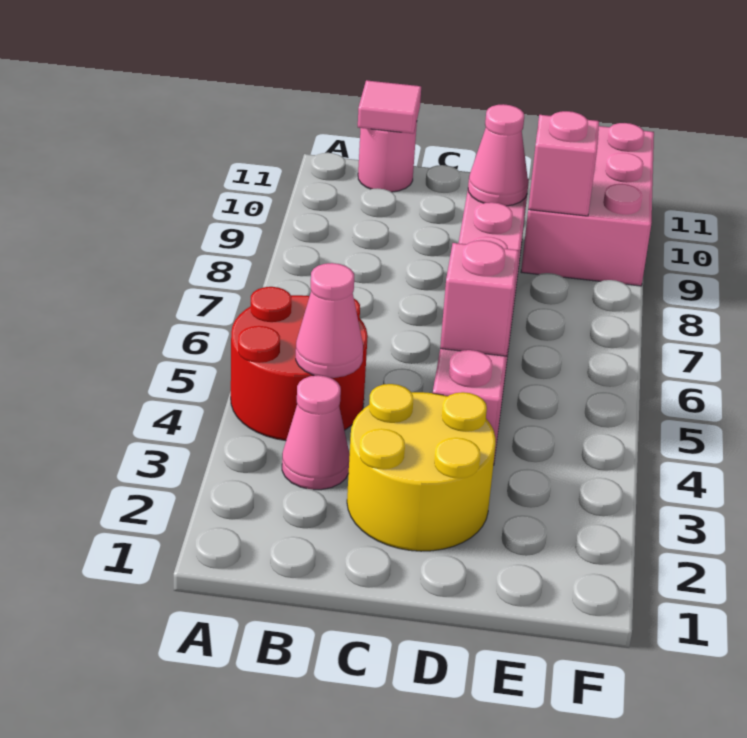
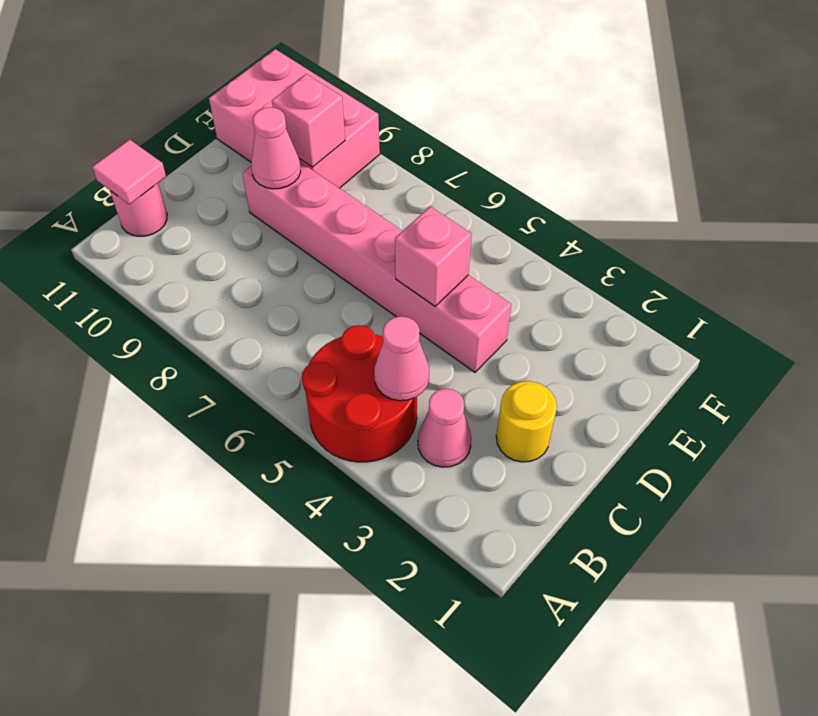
yellow 2x2 round brick [347,384,496,551] -> yellow 1x1 round brick [496,381,557,462]

